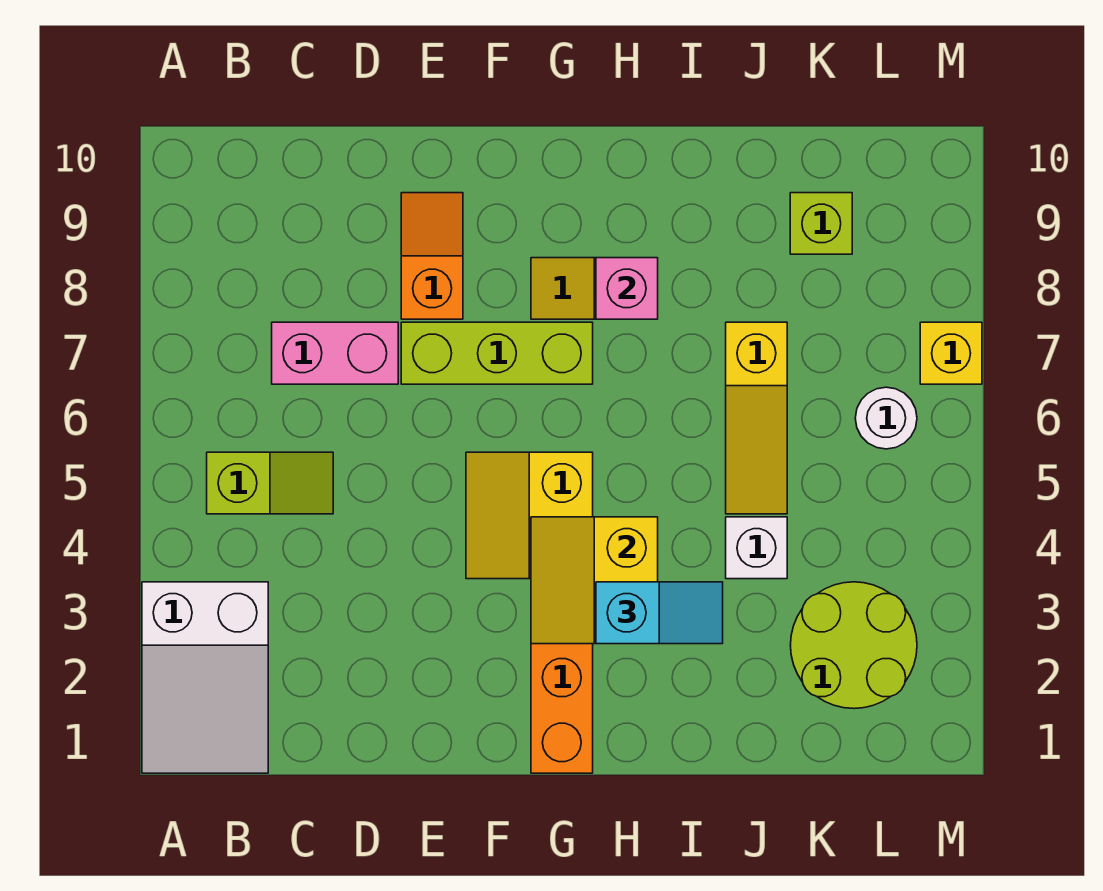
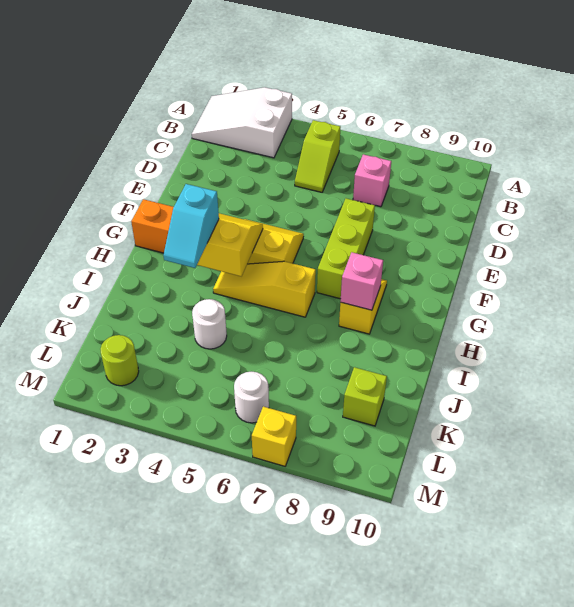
pink 1x2 brick [272,322,398,384] -> pink 1x1 brick [353,154,391,207]
orange 1x2 slope [401,193,463,319] -> none
white 1x1 brick [726,517,787,579] -> white 1x1 round brick [192,299,227,349]
yellow 1x3 slope [726,322,787,514] -> yellow 1x3 slope moved to [213,261,316,317]
lime 2x2 round brick [791,582,917,709] -> lime 1x1 round brick [101,335,139,386]

